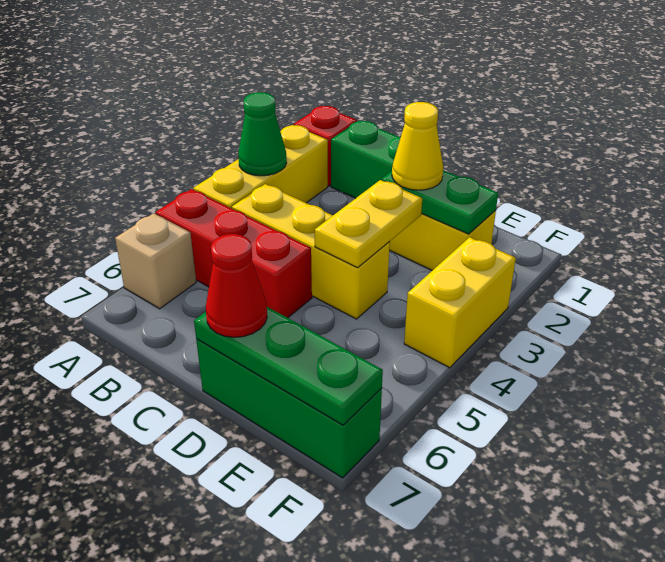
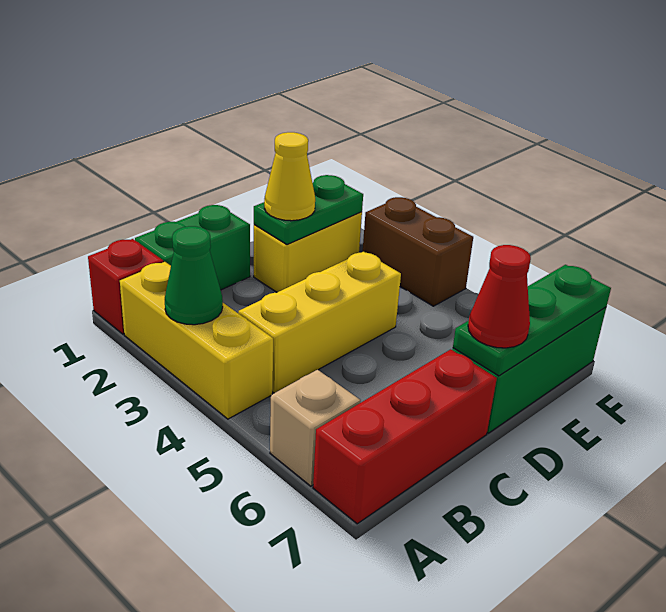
red 1x3 brick [156,189,312,318] -> red 1x3 brick moved to [313,349,497,524]
yellow 1x2 plate [315,180,422,268] -> none
yellow 1x2 brick [404,237,516,368] -> brown 1x2 brick [363,197,473,306]

